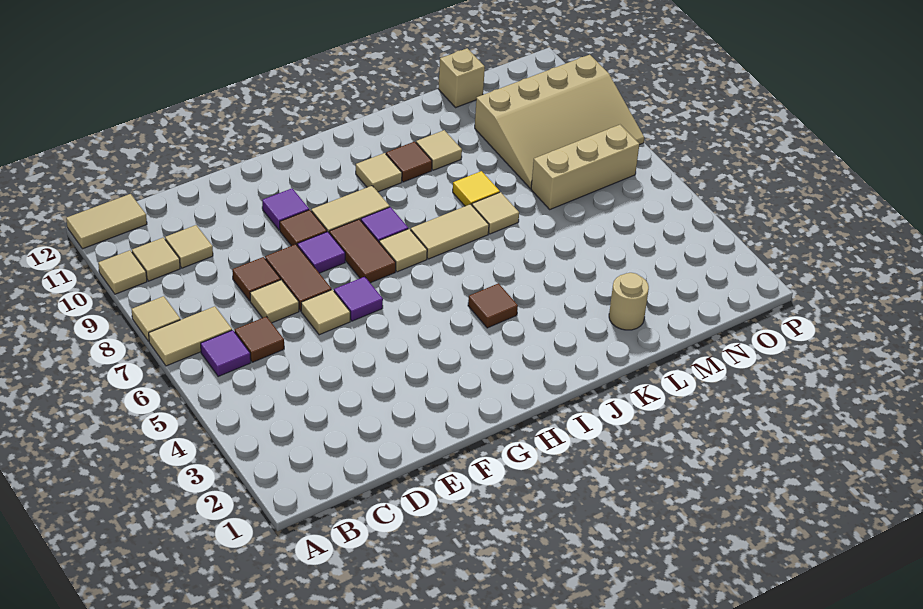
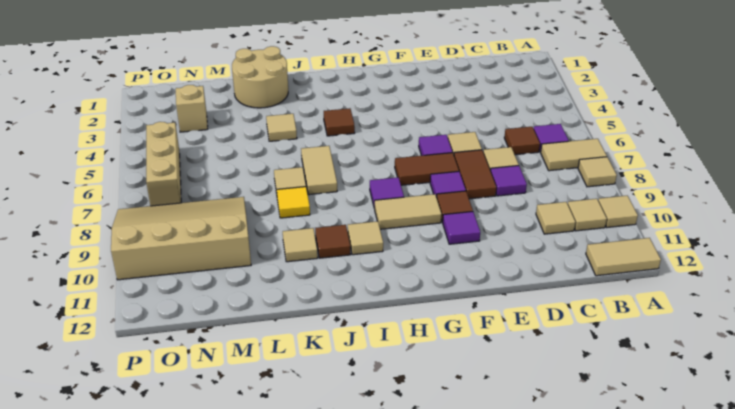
brown 1x1 tile [232,257,281,301] -> purple 1x1 tile [491,166,527,196]
brown 1x2 tile [329,219,396,283] -> brown 1x2 tile turned to [395,153,459,185]
tan 1x1 tile [379,229,427,272] -> tan 1x1 tile moved to [266,114,297,141]
tan 1x2 tile [411,204,489,259] -> tan 1x2 tile turned to [301,146,337,195]
tan 1x1 round brick [609,273,649,330] -> tan 2x2 round brick [232,46,288,108]
tan 1x3 brick [531,125,639,209] -> tan 1x3 brick turned to [146,122,181,206]
tan 1x1 brick [439,48,485,107] -> tan 1x1 brick moved to [176,85,208,132]

